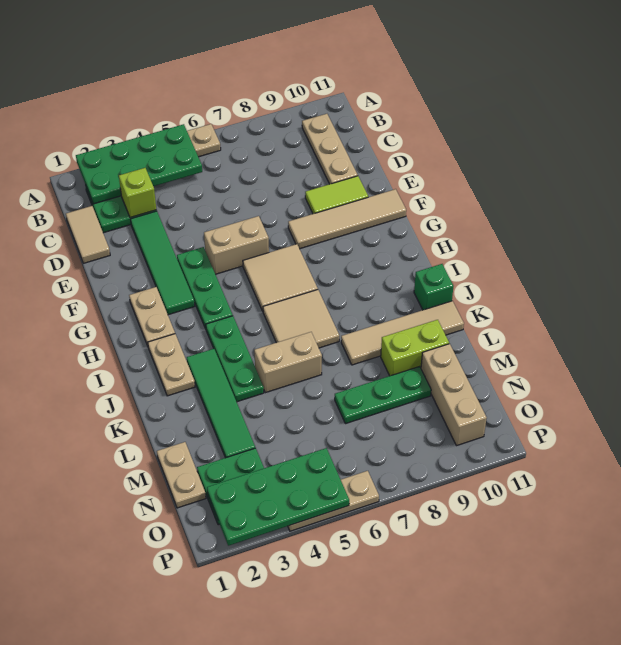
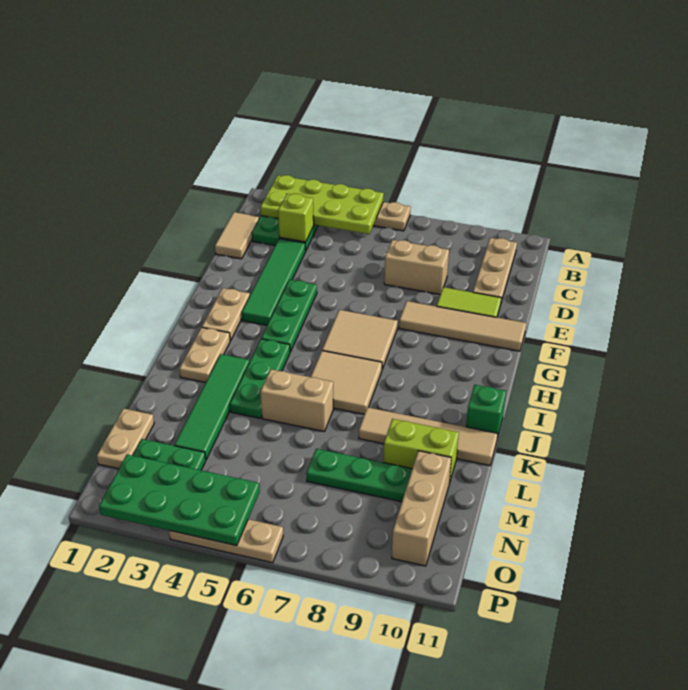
green 2x4 plate [76,124,202,204] -> lime 2x4 plate [260,175,384,234]
tan 1x2 brick [204,216,269,274] -> tan 1x2 brick moved to [384,240,449,295]

